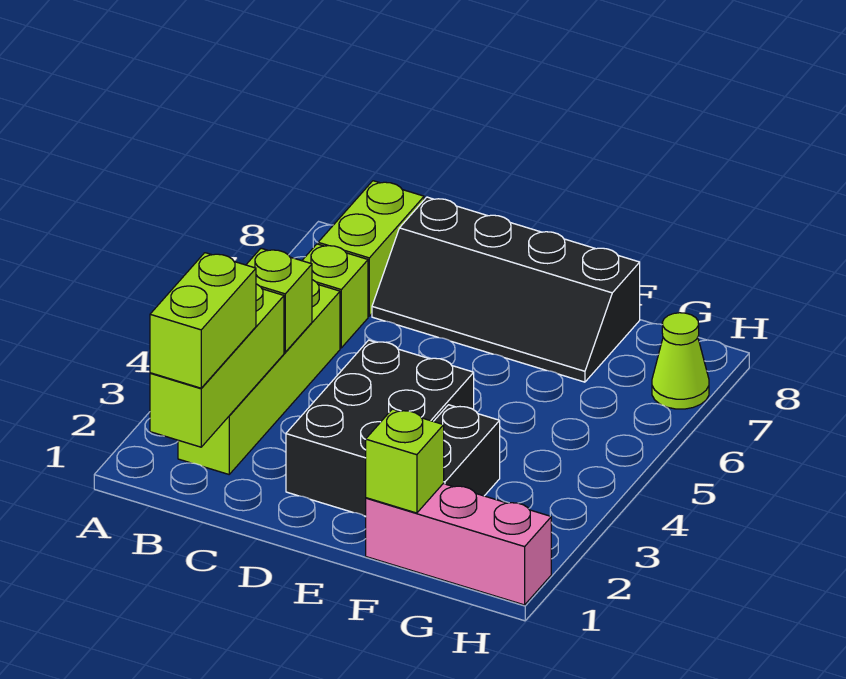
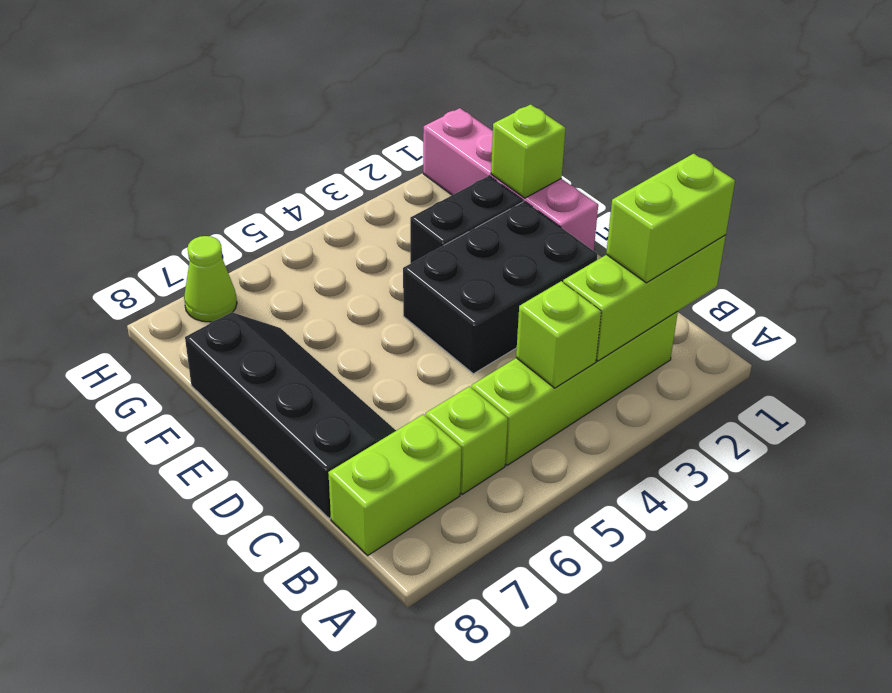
pink 1x3 brick [366,484,551,605] -> pink 1x4 brick [423,108,598,251]

